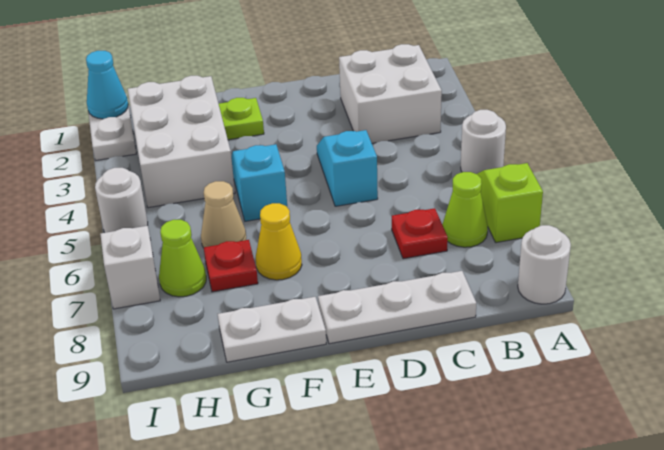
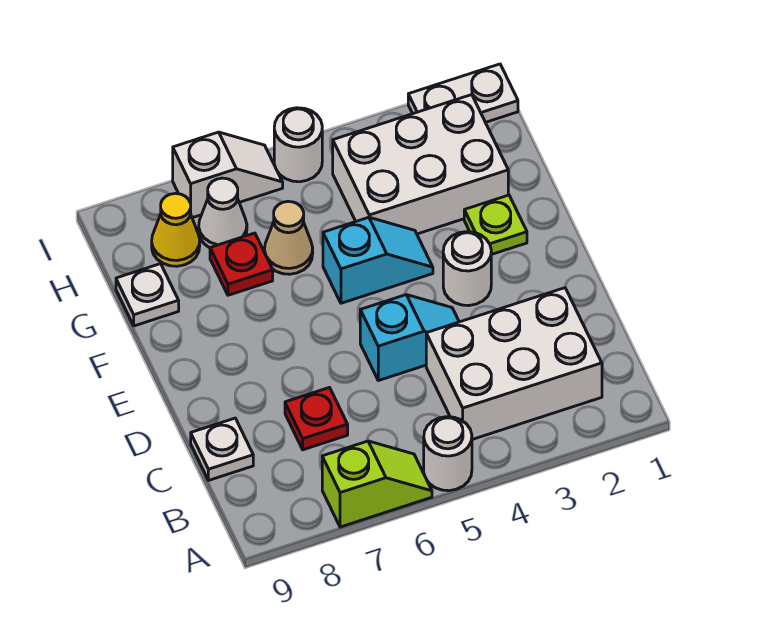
white 1x1 round brick [518,225,571,304] -> white 1x1 round brick moved to [443,232,491,306]
white 2x2 brick [339,44,442,143] -> white 2x3 brick [426,288,602,439]
lime 1x1 cone [442,172,488,247] -> none
white 1x3 plate [318,271,476,344] -> white 1x1 plate [191,418,253,480]
yellow 1x1 cone [256,203,302,280] -> yellow 1x1 cone moved to [152,193,200,266]
white 1x2 plate [218,297,326,362] -> white 1x1 plate [116,264,179,326]
lime 1x1 cone [159,220,206,297] -> white 1x1 cone [199,178,247,248]
cyan 1x1 cone [86,51,128,119] -> none

